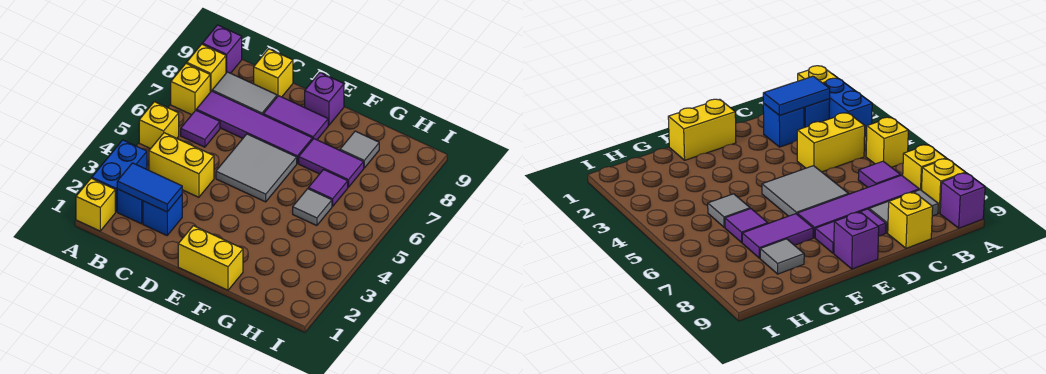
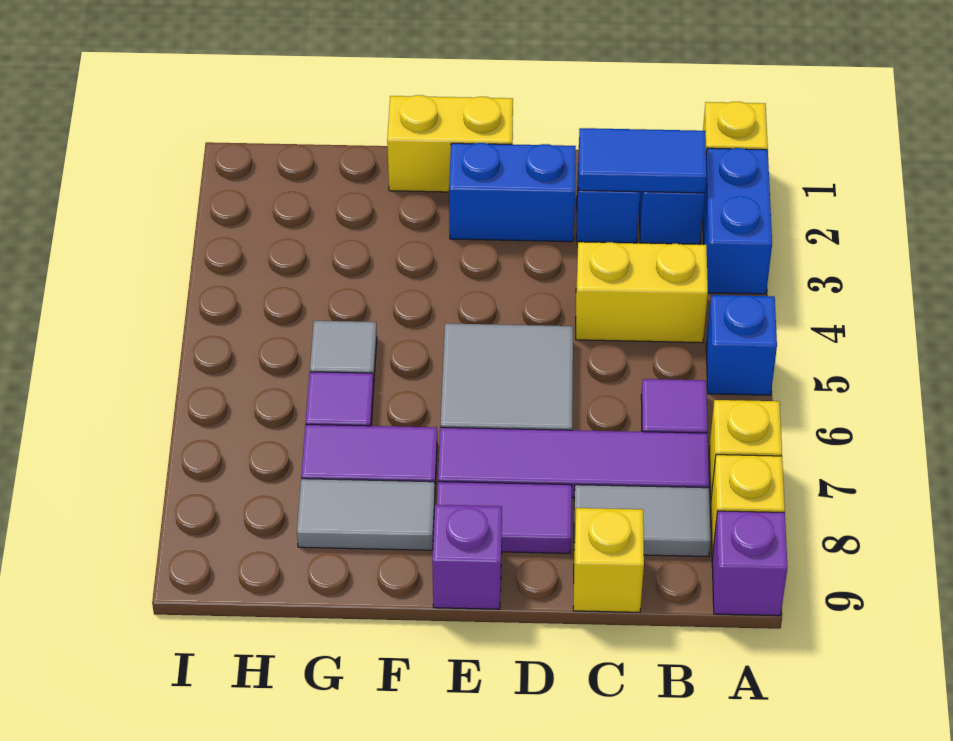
yellow 1x1 brick [139,102,179,149] -> blue 1x1 brick [706,295,777,395]
none -> blue 1x2 brick [449,143,576,242]
grey 1x1 tile [340,131,379,168] -> grey 1x2 tile [297,479,435,550]

